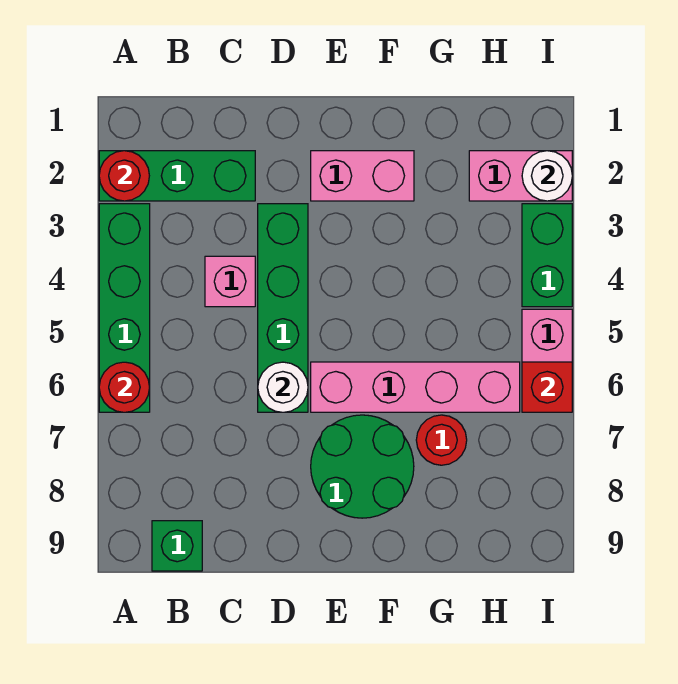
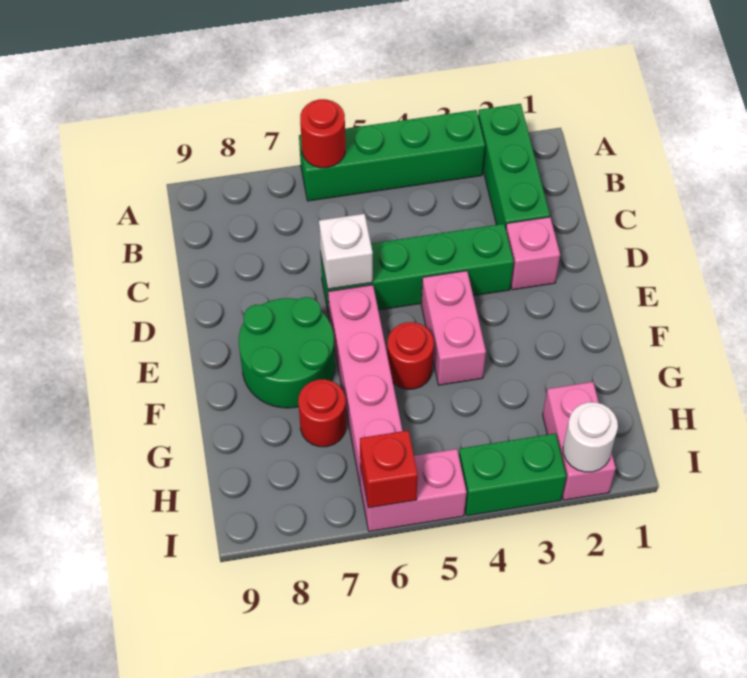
red 1x1 round brick [99,151,149,201] -> red 1x1 round brick moved to [387,322,434,389]
green 1x1 brick [152,521,202,571] -> none
pink 1x1 brick [205,256,255,307] -> pink 1x1 brick moved to [506,217,560,290]
white 1x1 round brick [258,362,308,412] -> white 1x1 brick [319,214,373,289]
pink 1x2 brick [311,151,414,201] -> pink 1x2 brick moved to [421,271,486,385]

